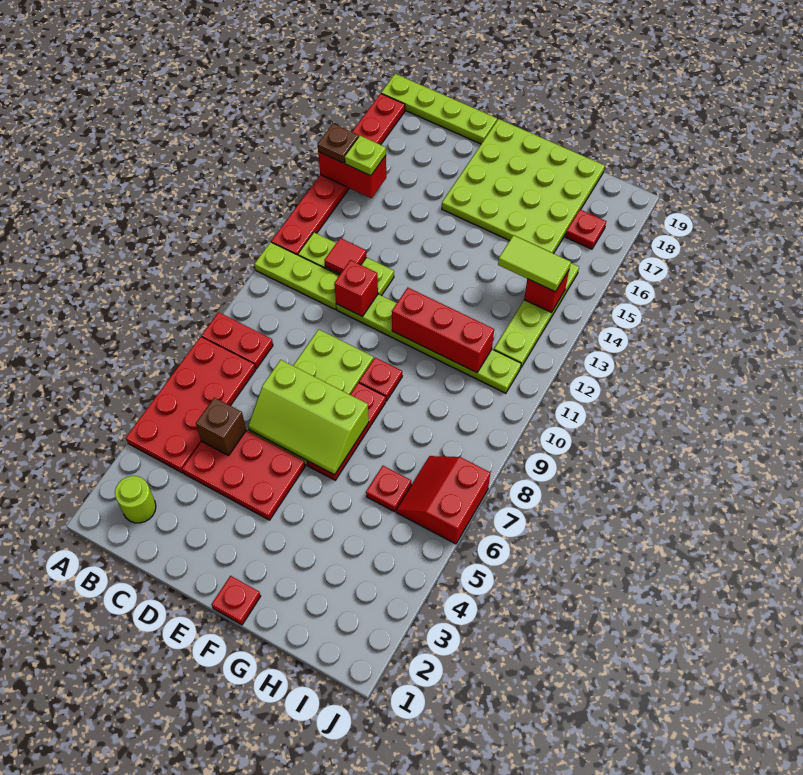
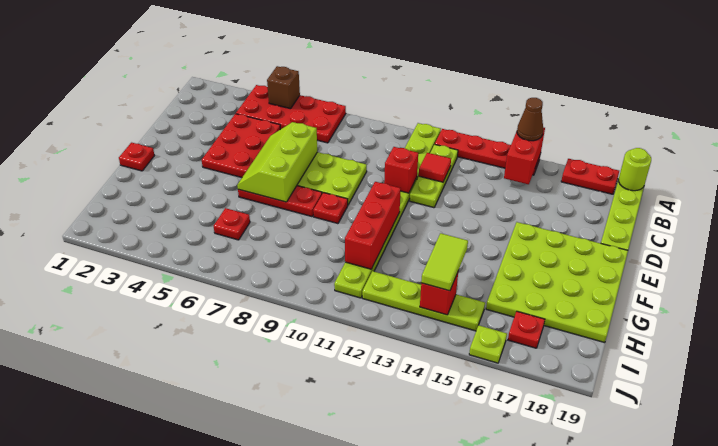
red 1x2 plate [202,312,273,369] -> none
brown 1x1 plate [318,123,359,163] -> brown 1x1 cone [517,98,543,141]
lime 1x1 round brick [115,476,156,523] -> lime 1x1 round brick moved to [619,148,651,191]
lime 1x1 plate [345,136,386,176] -> lime 1x1 plate moved to [469,325,507,363]
brown 1x1 brick [196,398,246,455] -> brown 1x1 brick moved to [267,66,300,109]
red 2x2 slope [396,456,490,544] -> none

